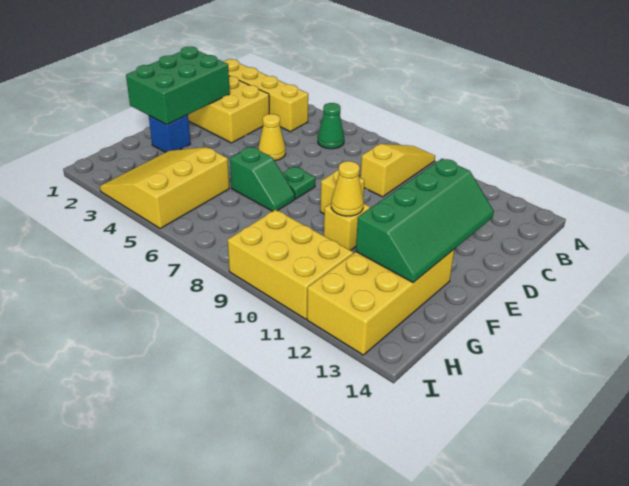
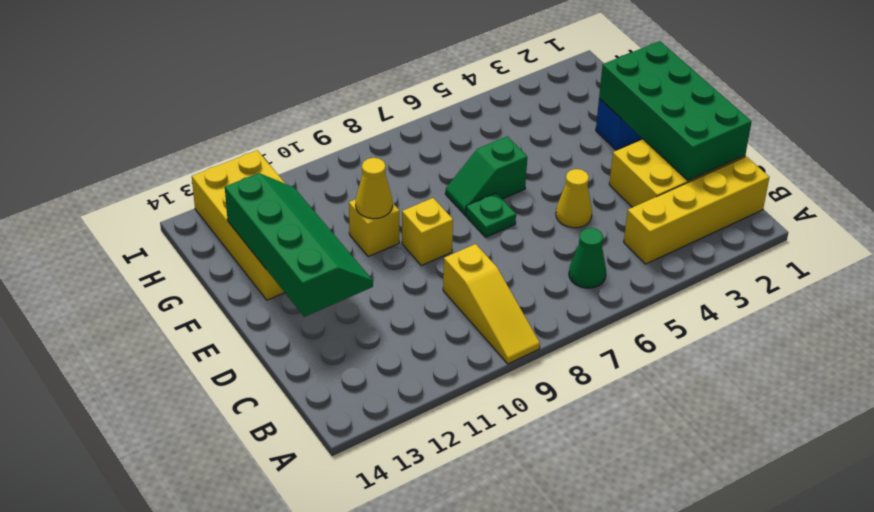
green 2x3 brick [126,47,230,125] -> green 2x4 brick [599,41,752,181]
green 2x4 slope [356,159,494,283] -> green 2x4 slope turned to [225,173,373,317]
yellow 3x3 slope [100,147,229,229] -> none
yellow 2x3 brick [228,210,353,319] -> none

